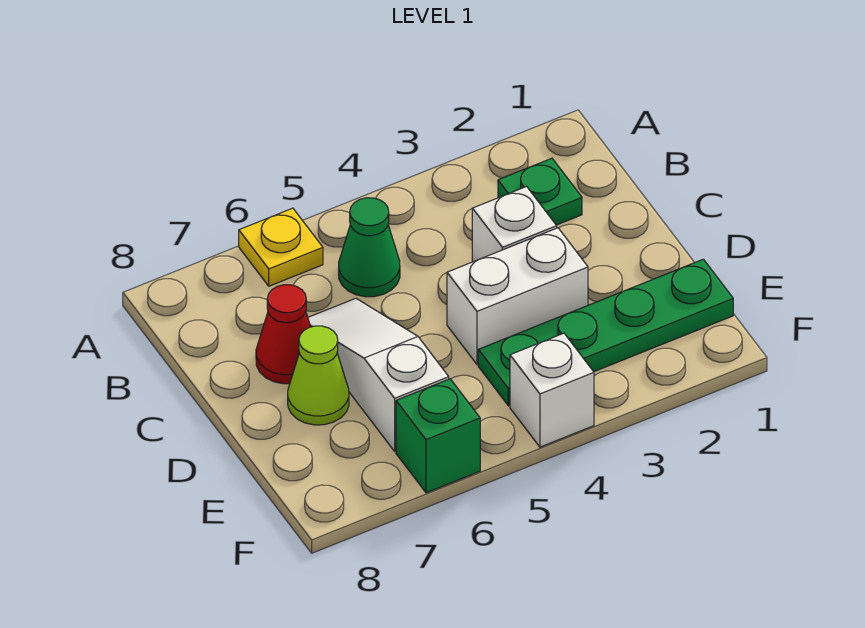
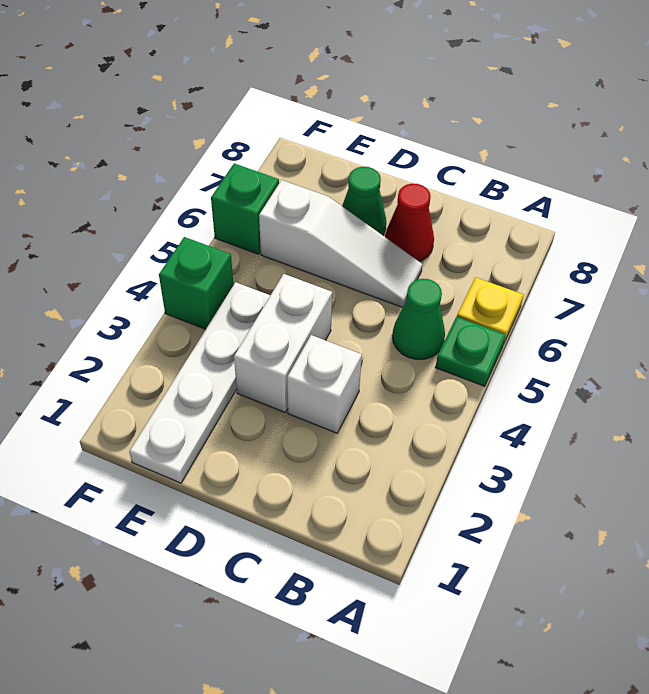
green 1x1 plate [498,158,582,225] -> green 1x1 plate moved to [435,317,505,386]
lime 1x1 cone [288,326,349,425] -> green 1x1 cone [342,167,386,236]
green 1x4 plate [478,259,733,406] -> white 1x4 plate [129,282,270,483]
white 1x1 brick [510,333,594,447] -> green 1x1 brick [159,237,233,329]

